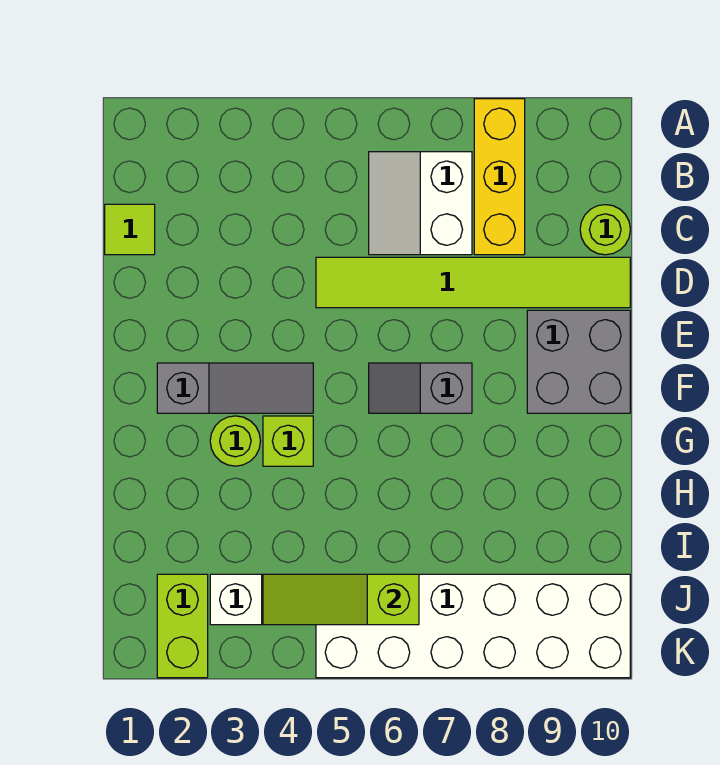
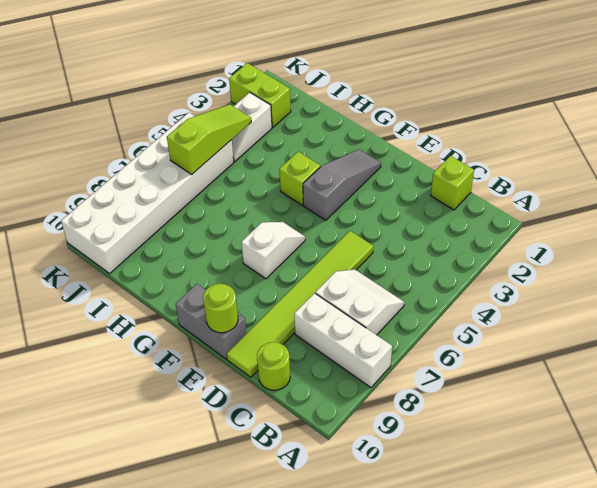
yellow 1x3 brick [474,99,525,255] -> white 1x3 brick [294,293,392,387]
lime 1x1 tile [105,204,155,255] -> lime 1x1 brick [431,156,474,210]
grey 2x2 brick [527,310,630,413] -> grey 1x2 brick [176,284,246,359]
grey 1x3 slope [157,363,313,413] -> grey 1x3 slope turned to [303,149,381,220]
grey 1x2 slope [369,363,472,413] -> white 1x2 slope [241,222,305,279]
lime 1x1 round brick [210,416,260,466] -> lime 1x1 round brick moved to [203,284,238,333]

